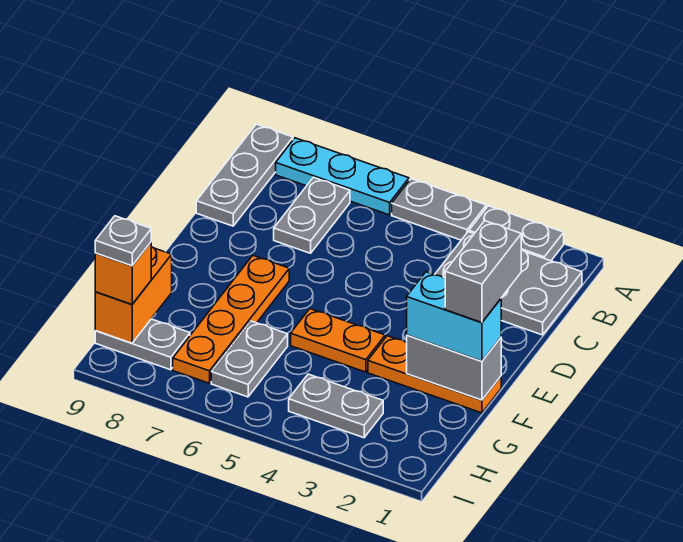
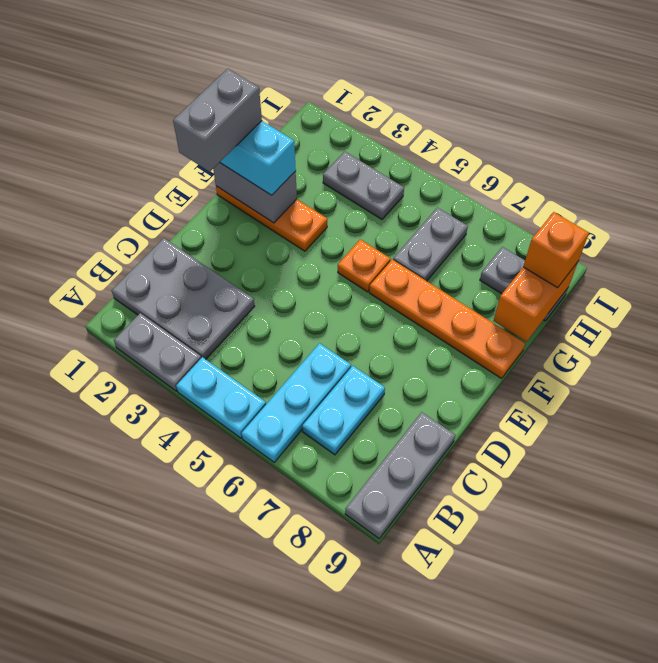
grey 1x2 plate [392,179,486,240] -> cyan 1x2 plate [176,357,266,438]
cyan 1x3 plate [276,138,409,215] -> cyan 1x3 plate turned to [242,343,351,462]
grey 1x2 plate [274,177,350,253] -> cyan 1x2 plate [302,366,385,455]
orange 1x4 plate [173,256,289,383] -> orange 1x4 plate turned to [369,260,525,378]
orange 1x2 plate [291,309,385,372] -> orange 1x1 plate [338,239,391,292]
grey 1x1 plate [95,216,151,266] -> none

